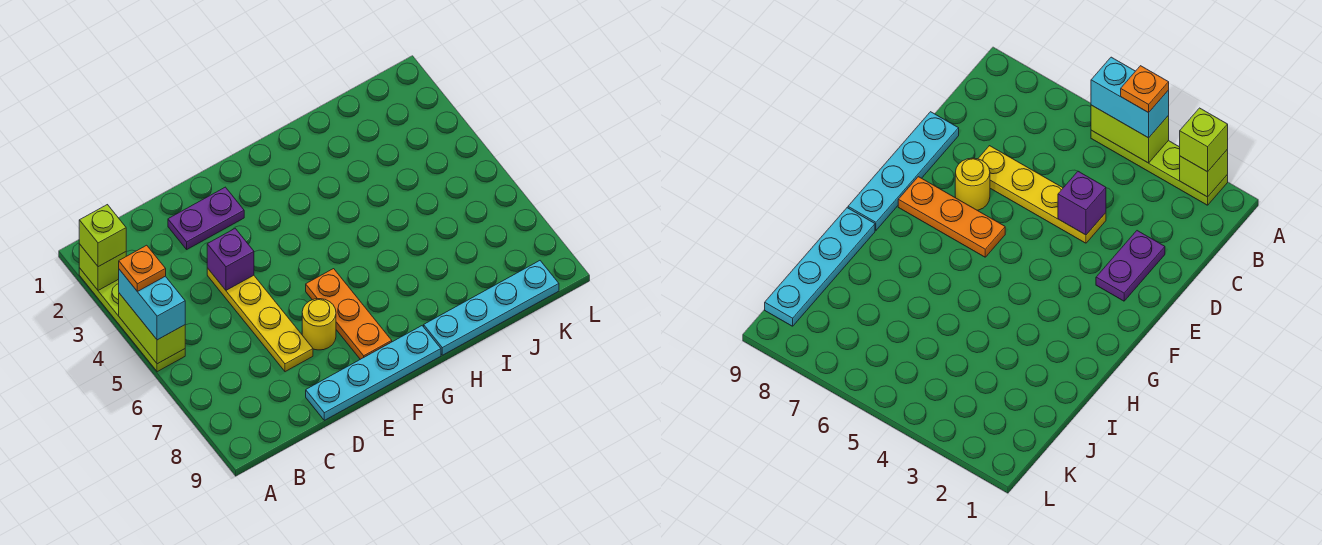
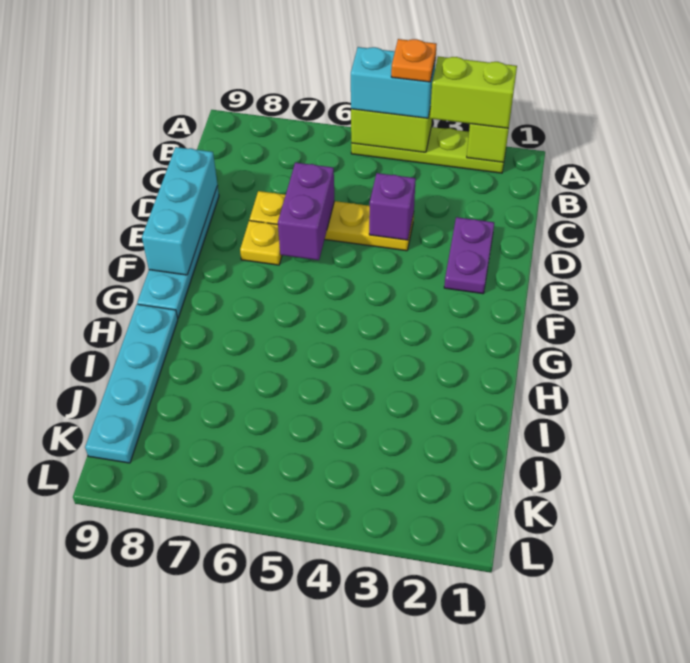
lime 1x1 brick [79,205,126,267] -> lime 1x2 brick [430,57,517,128]
none -> purple 1x2 brick [278,162,334,260]
none -> cyan 1x3 brick [142,147,218,275]
yellow 1x1 round brick [302,299,336,350] -> yellow 1x1 plate [240,221,282,265]
orange 1x3 plate [306,269,392,359] -> none

